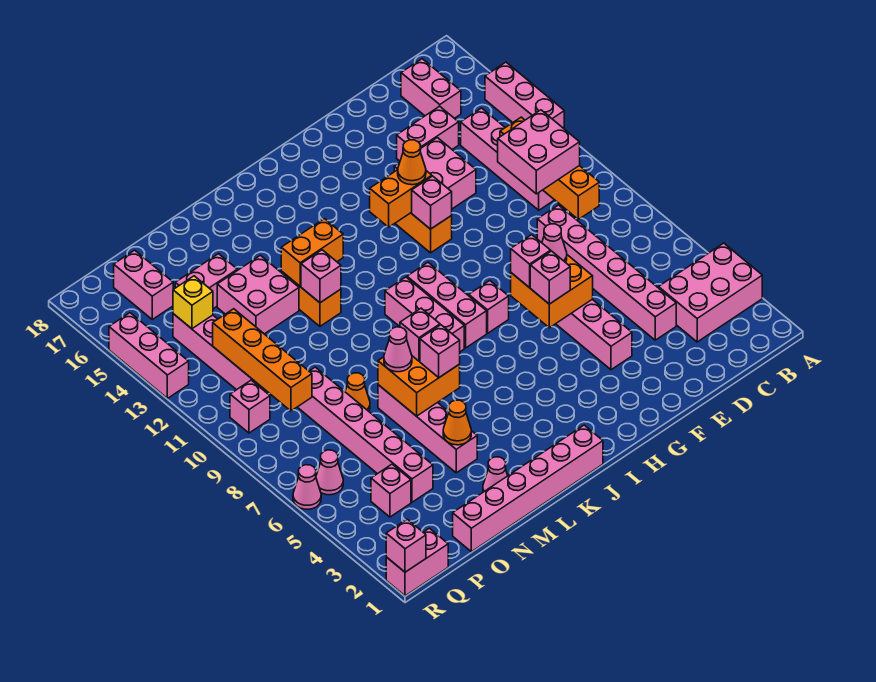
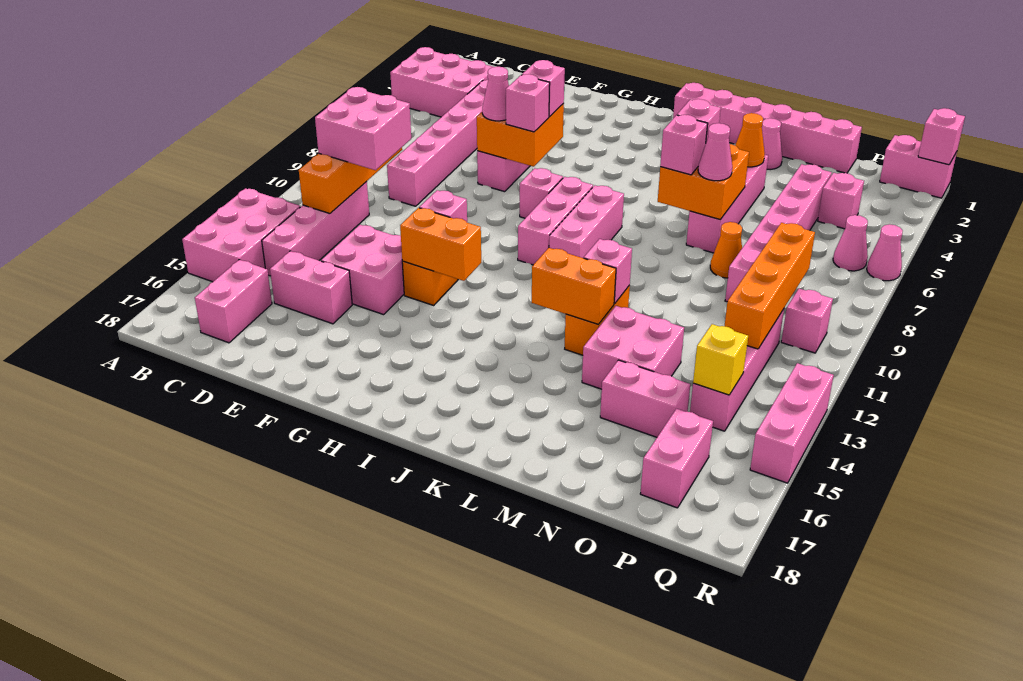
pink 1x3 brick [485,62,564,128] -> pink 2x3 brick [182,188,300,282]
orange 1x1 cone [398,140,426,185] -> none

